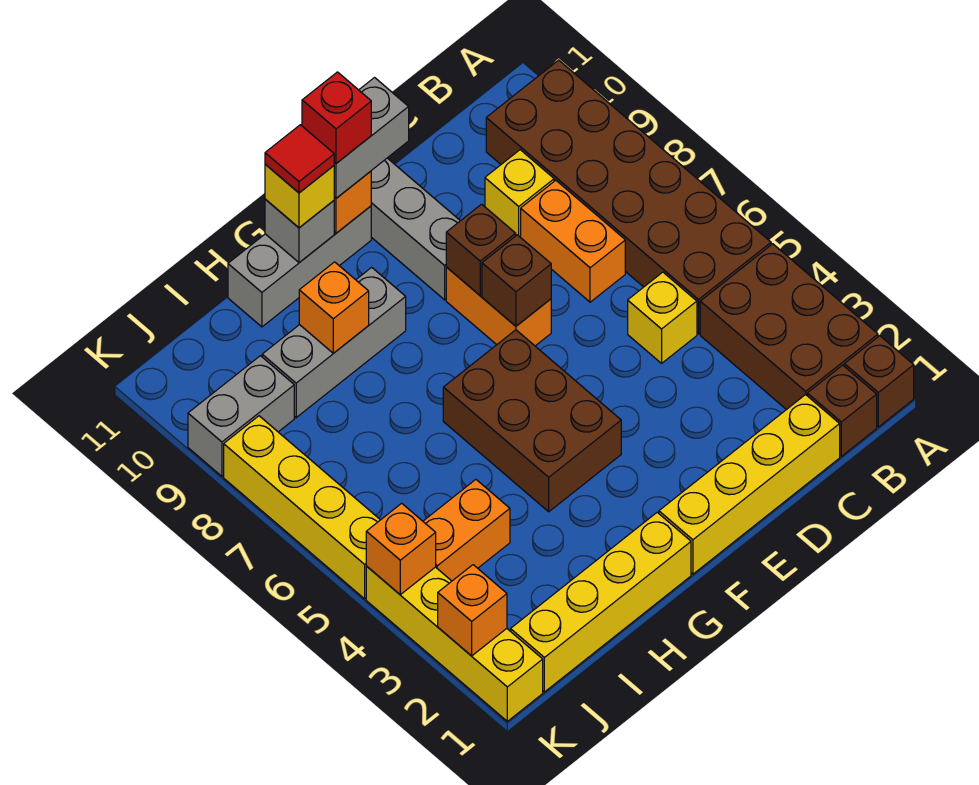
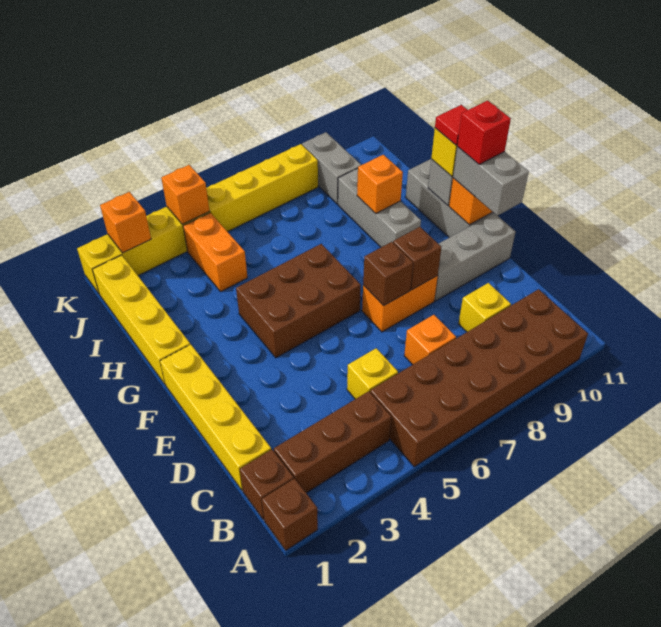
brown 2x3 brick [700,244,878,410] -> brown 1x3 brick [274,391,391,493]
orange 1x2 brick [521,180,625,302] -> orange 1x1 brick [404,315,456,365]

